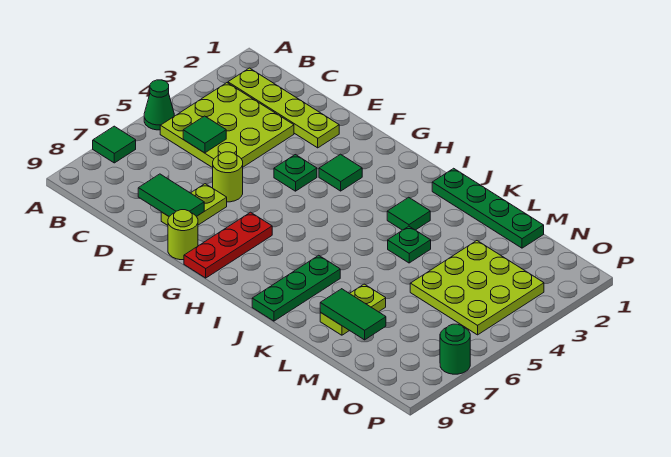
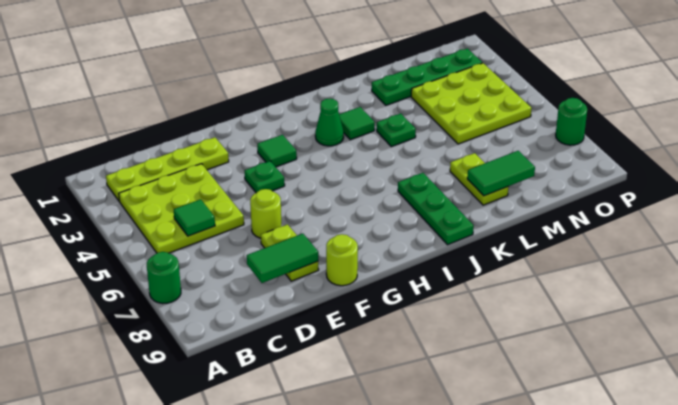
green 1x1 cone [144,80,174,130] -> green 1x1 cone moved to [315,99,344,146]
green 1x1 tile [93,126,136,163] -> green 1x1 round brick [147,252,181,304]
red 1x3 plate [184,212,272,278] -> none
green 1x4 plate [432,168,544,248] -> green 1x4 plate moved to [372,48,482,105]

